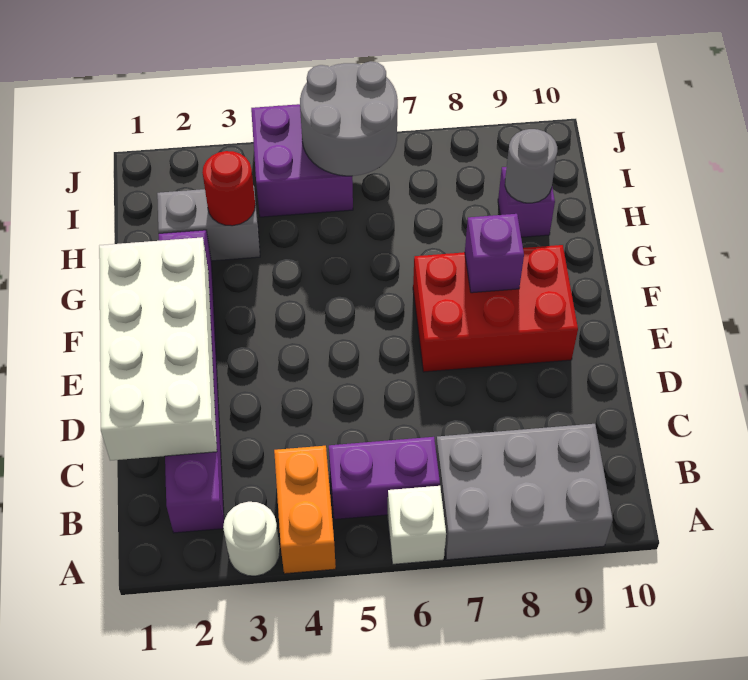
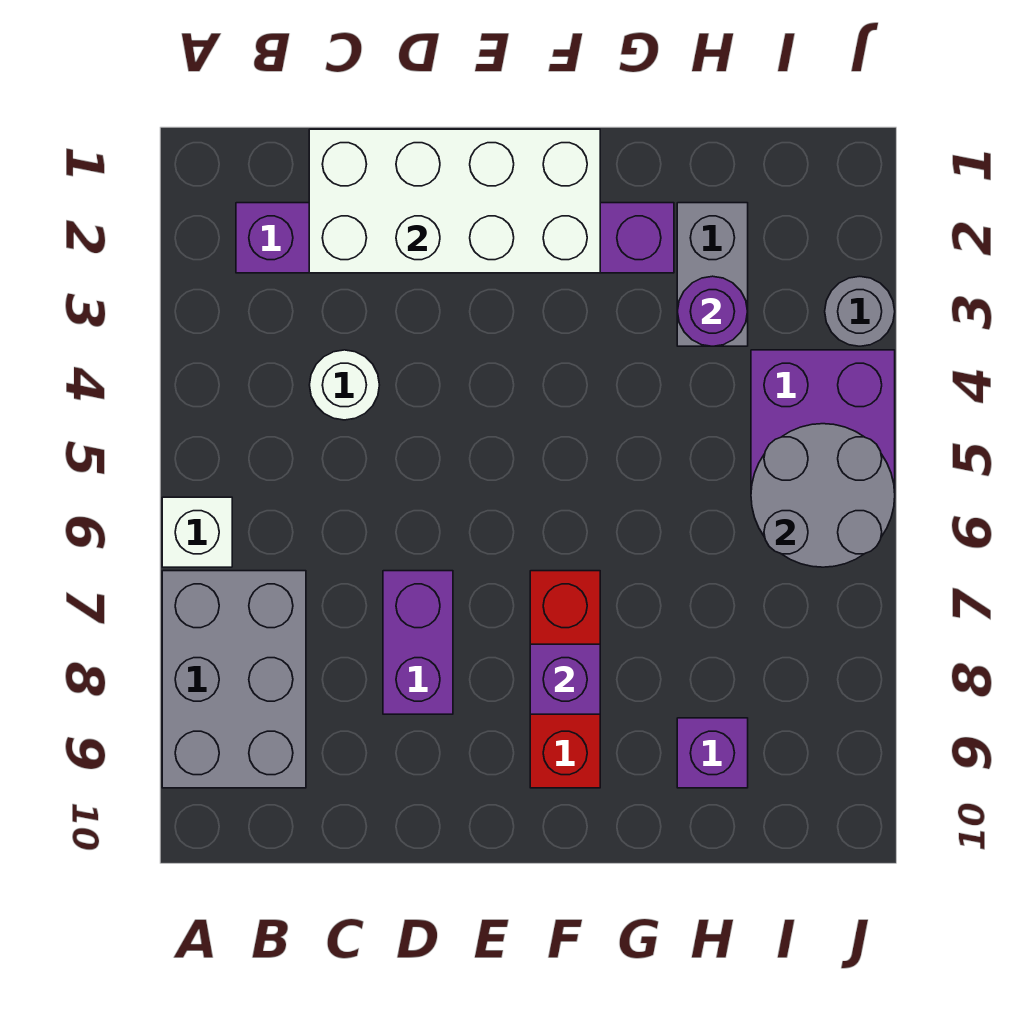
white 1x1 round brick [223,502,280,576] -> white 1x1 round brick moved to [310,350,379,420]
orange 1x2 brick [274,446,336,574] -> none
purple 1x2 brick [329,437,440,519] -> purple 1x2 brick moved to [383,571,453,714]
red 2x3 brick [413,245,578,372] -> red 1x3 brick [530,571,600,788]
red 1x1 round brick [202,151,255,226] -> purple 1x1 round brick [677,276,748,346]
grey 1x1 round brick [505,129,557,203] -> grey 1x1 round brick moved to [825,276,895,346]

